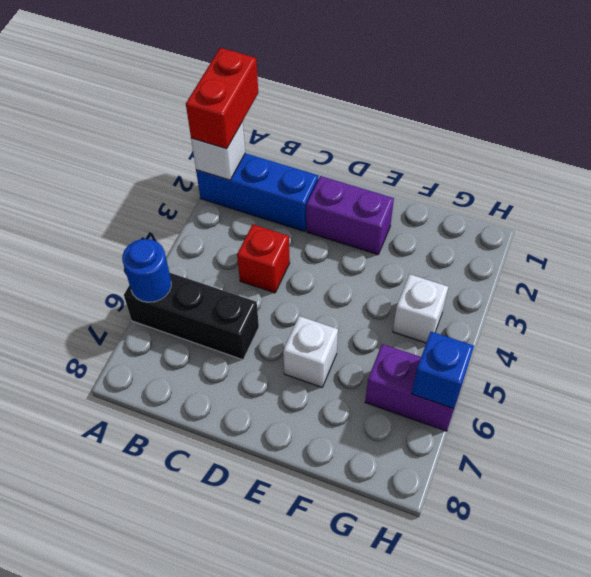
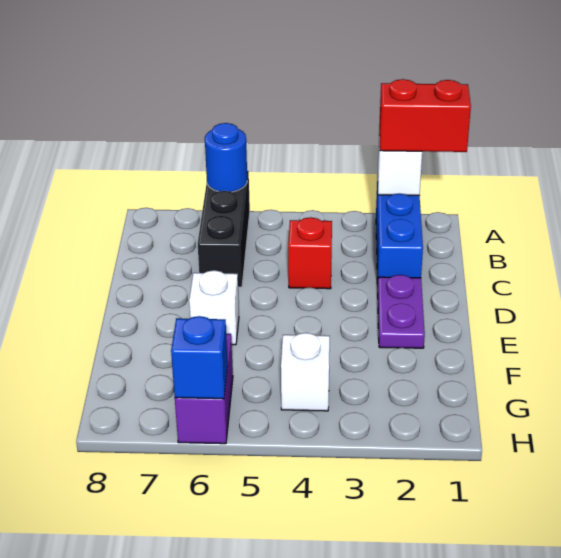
purple 1x2 brick [306,176,394,255] -> purple 1x2 plate [378,275,425,348]

